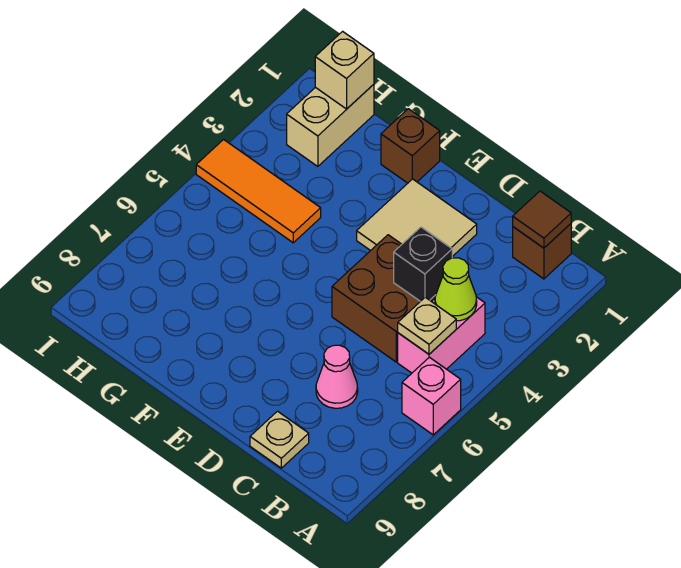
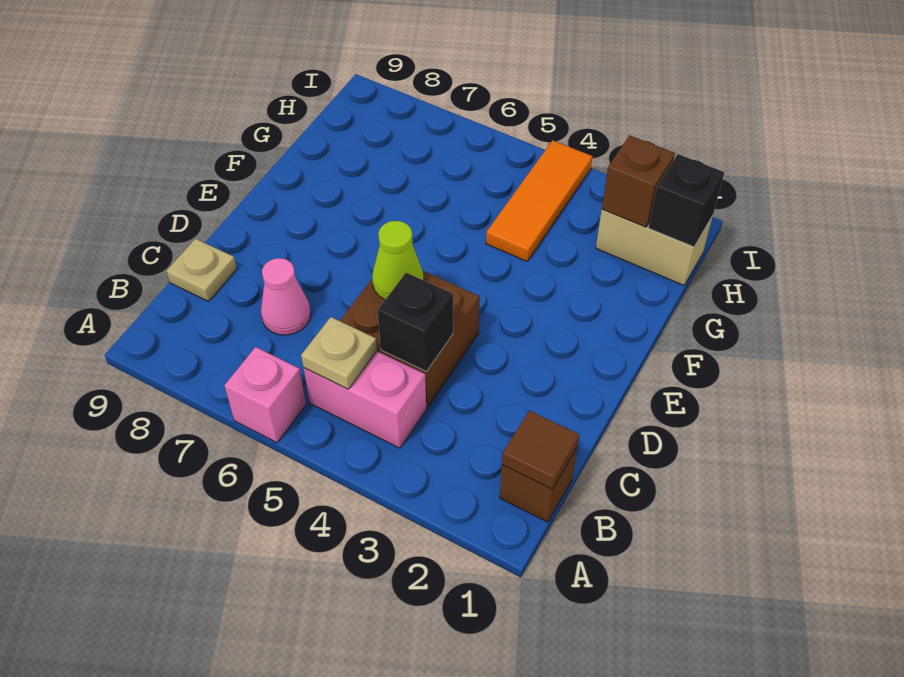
lime 1x1 cone [435,258,477,321] -> lime 1x1 cone moved to [372,221,424,300]
tan 2x2 tile [357,179,477,257] -> none
brown 1x1 brick [381,109,440,183] -> brown 1x1 brick moved to [602,135,675,227]
tan 1x1 brick [315,31,374,109] -> black 1x1 brick [649,154,724,247]

